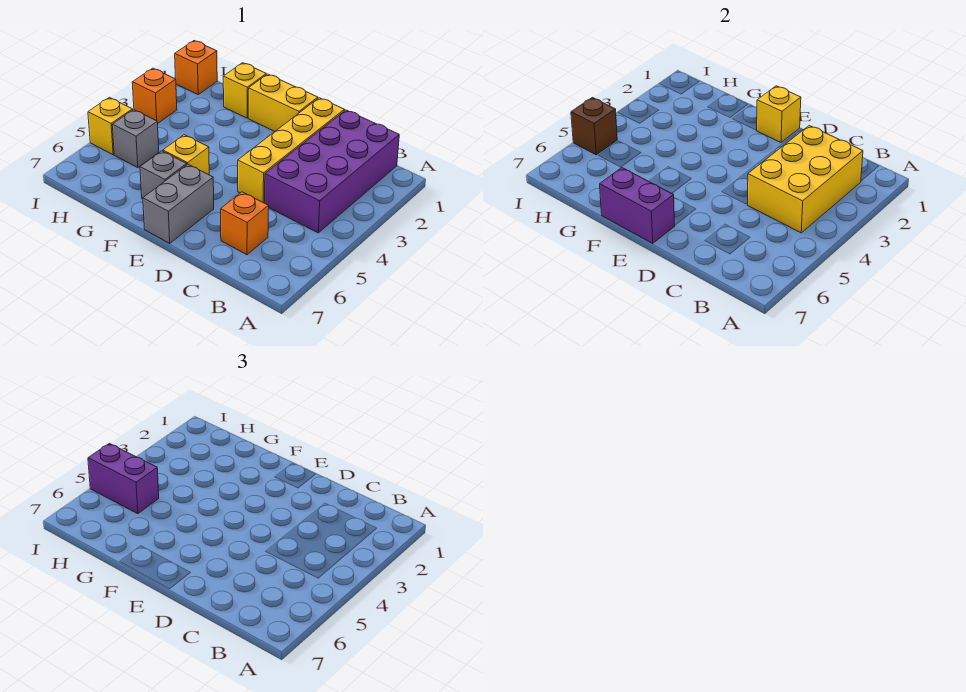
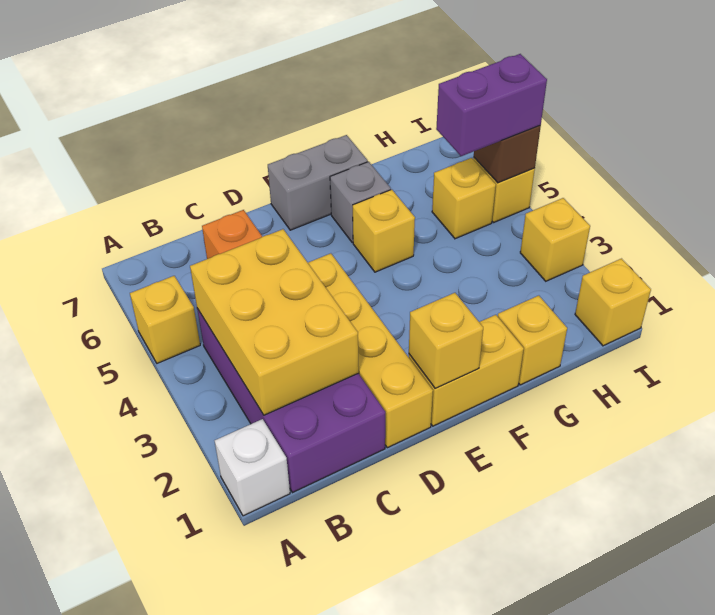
none -> white 1x1 brick [215,419,290,516]
none -> yellow 1x1 brick [130,276,200,363]
grey 1x2 brick [143,164,214,243] -> grey 1x2 brick turned to [268,135,368,230]
purple 1x2 brick [600,168,675,243] -> none
grey 1x1 brick [112,110,159,168] -> yellow 1x1 brick [432,158,496,239]
orange 1x1 brick [175,41,217,94] -> yellow 1x1 brick [575,259,651,346]
orange 1x1 brick [132,68,177,123] -> yellow 1x1 brick [520,198,590,281]

